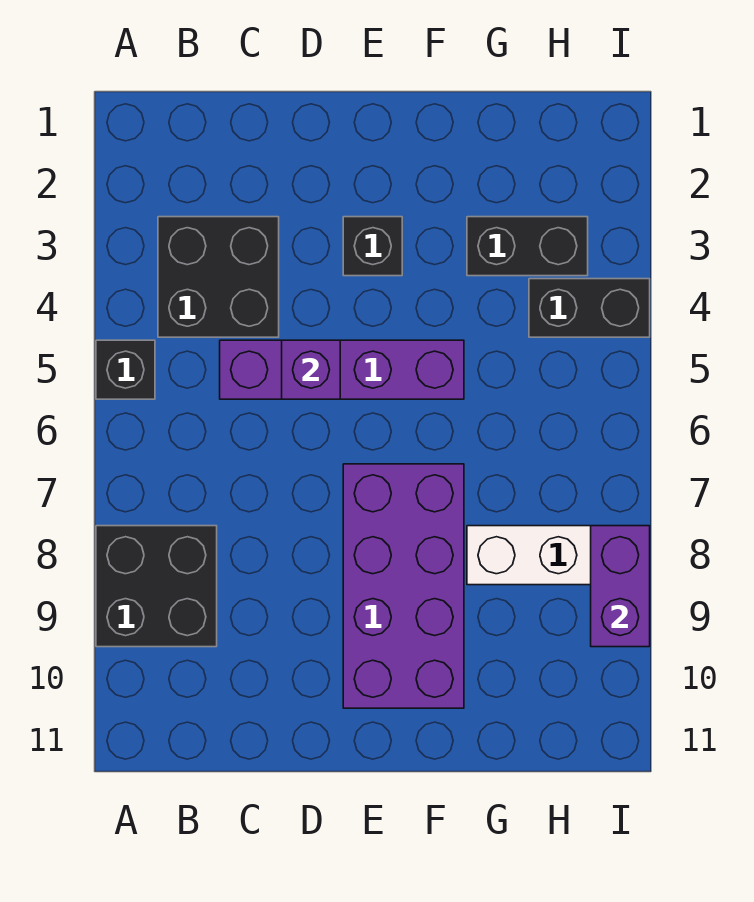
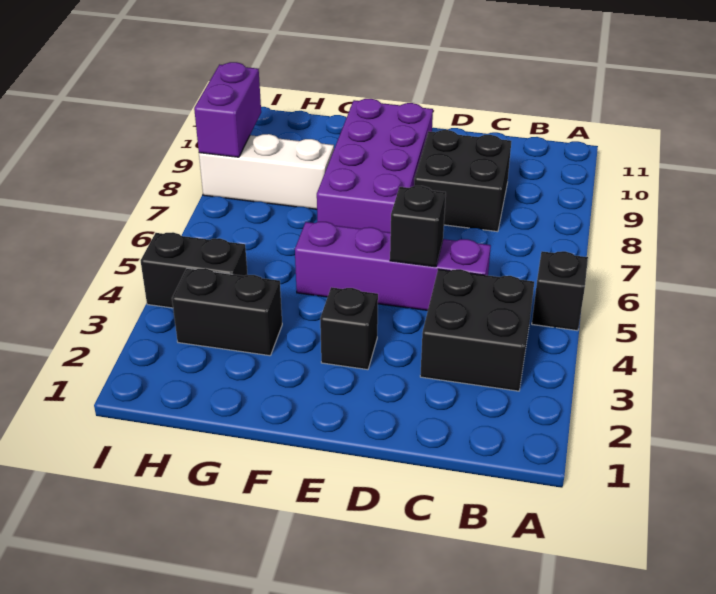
black 2x2 brick [96,526,217,647] -> black 2x2 brick moved to [414,130,511,232]
purple 1x1 brick [282,340,340,399] -> black 1x1 brick [390,186,446,267]

